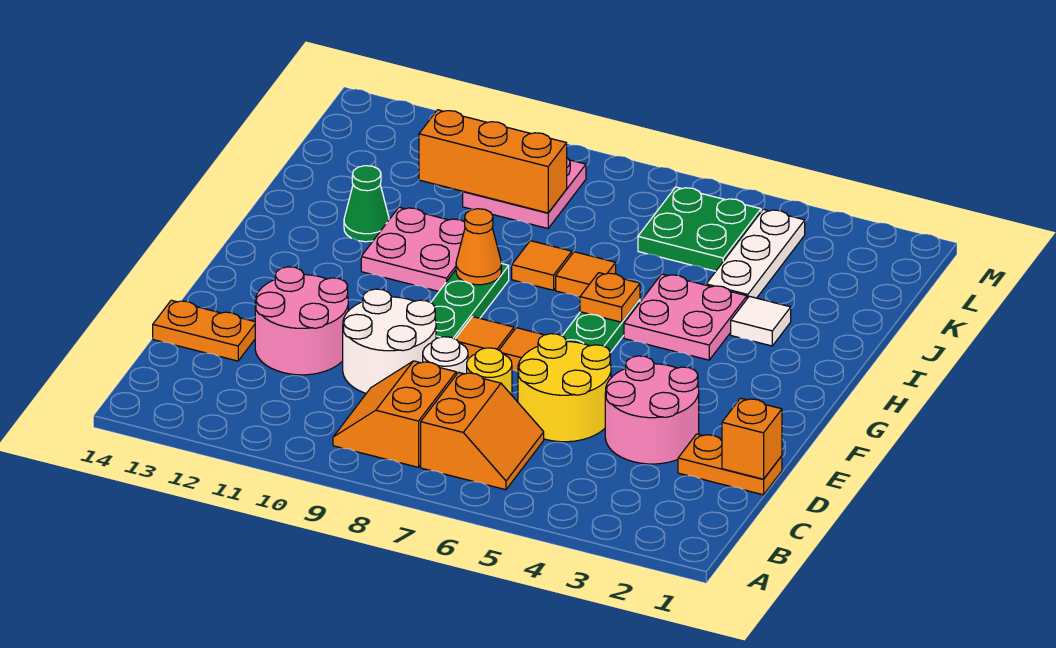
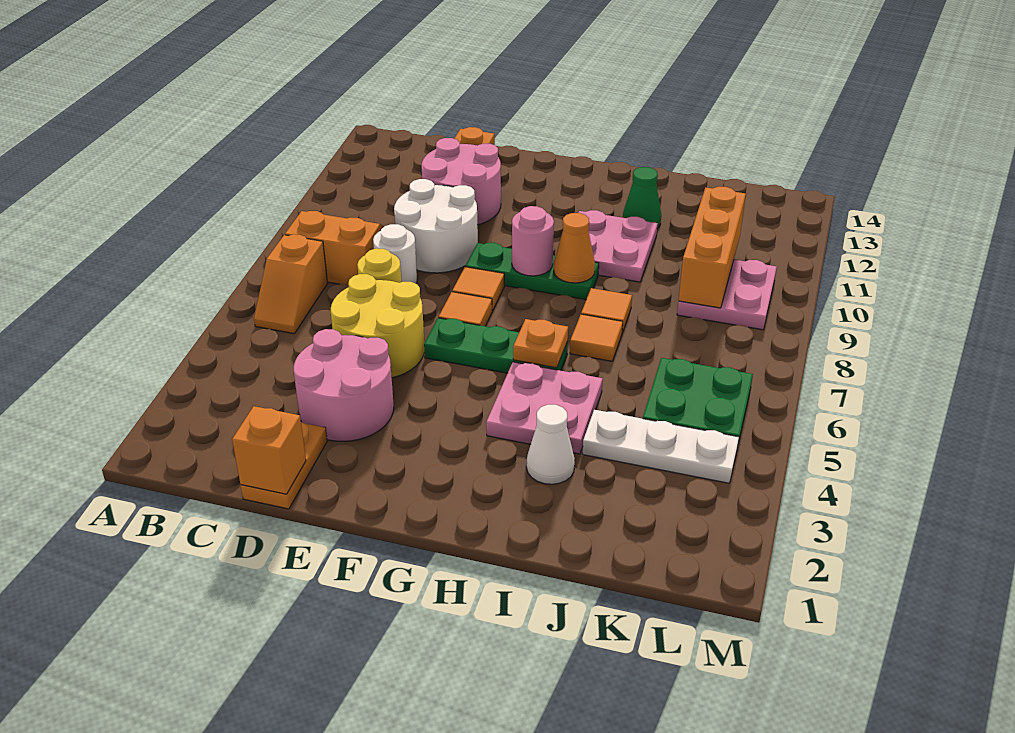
orange 2x2 slope [421,372,544,490] -> orange 1x2 slope [254,234,327,334]
none -> pink 1x1 round brick [512,206,554,276]
white 1x1 tile [731,296,791,346] -> white 1x1 cone [526,405,575,484]

